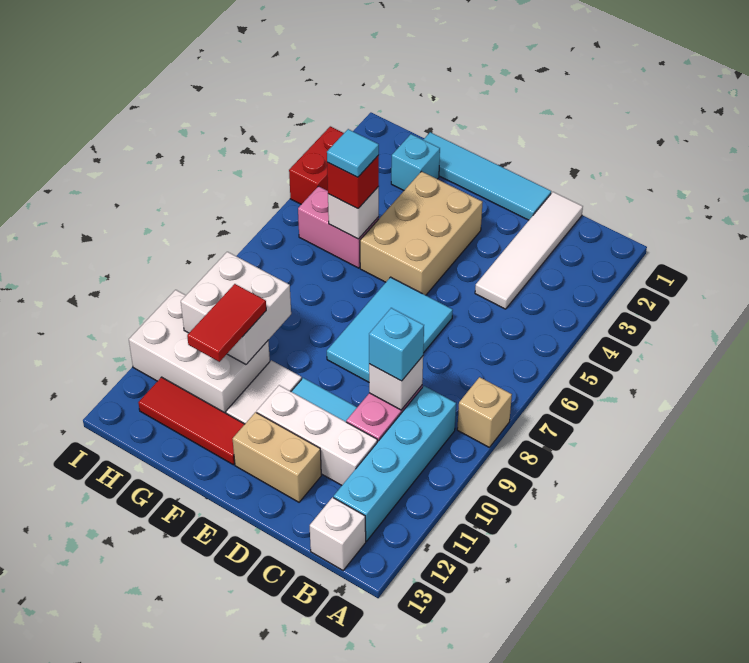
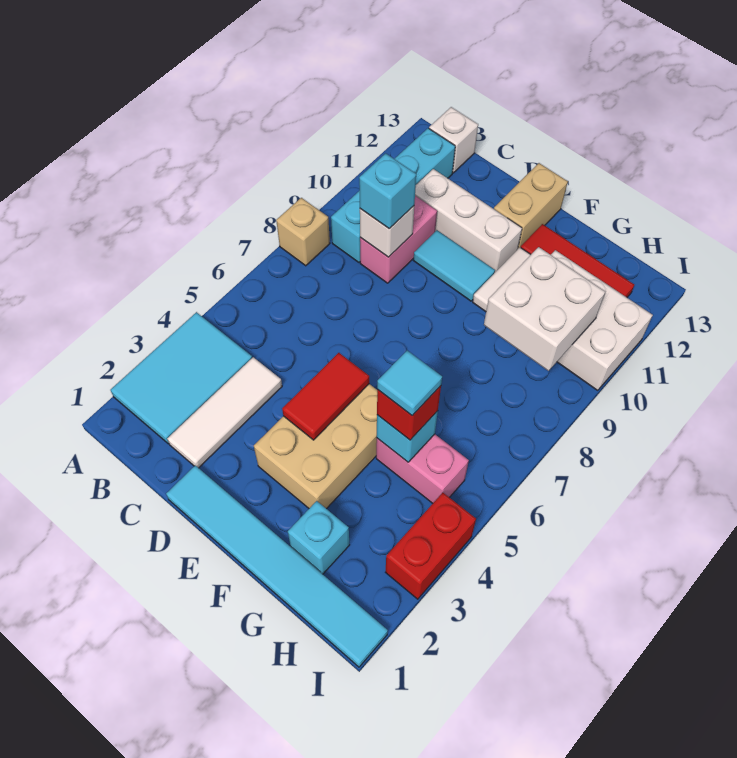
white 1x4 tile [475,192,583,309] -> white 1x3 tile [167,357,282,468]
cyan 1x4 tile [423,132,551,220] -> cyan 1x6 tile [166,465,388,667]
cyan 2x3 tile [327,277,453,382] -> cyan 2x3 tile moved to [111,312,252,444]
tan 1x2 brick [233,412,321,502] -> tan 1x2 brick turned to [494,163,568,248]
white 1x1 brick [328,187,379,239] -> cyan 1x1 brick [377,411,438,462]
red 1x2 tile [187,284,266,362] -> red 1x2 tile moved to [282,353,369,440]

